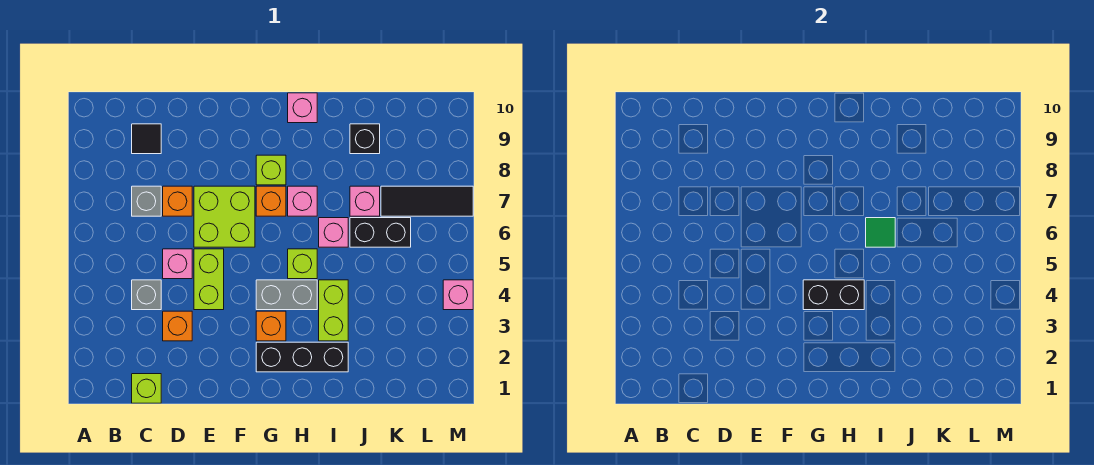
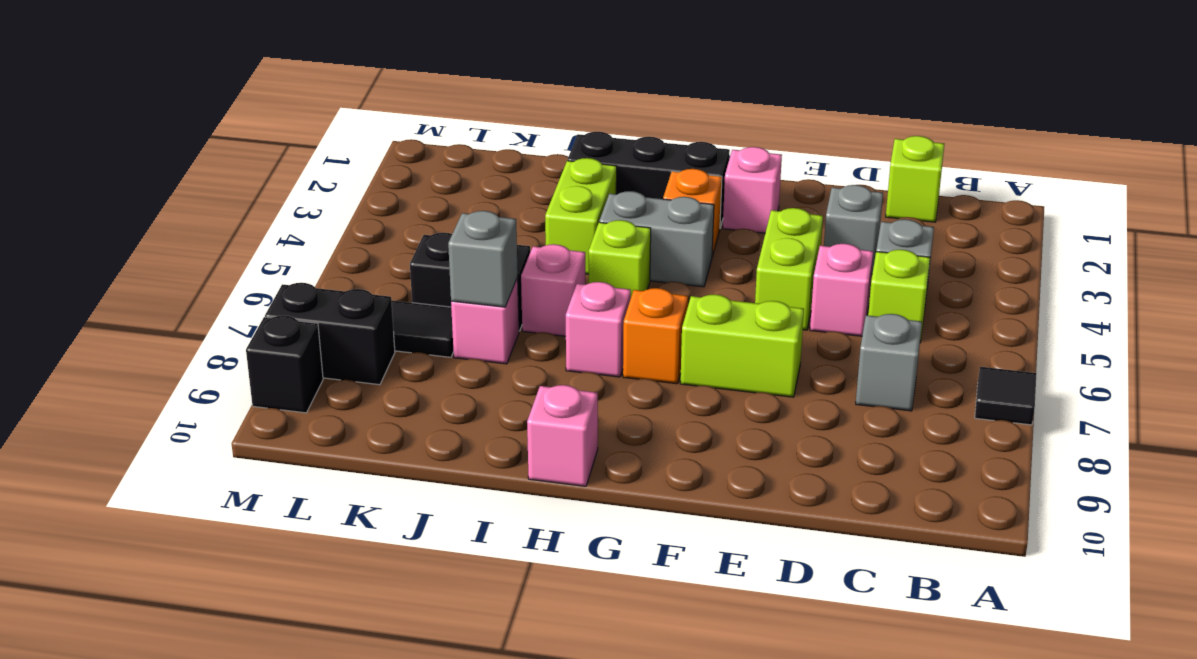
black 1x1 tile [132,124,161,154] -> black 1x1 tile moved to [975,367,1037,425]
orange 1x1 brick [163,311,192,341] -> grey 1x1 brick [824,185,883,274]
orange 1x1 brick [163,186,192,216] -> none
lime 2x2 brick [194,186,255,247] -> lime 1x2 brick [680,294,804,397]
black 1x2 brick [803,280,864,310] -> black 1x2 brick moved to [265,283,395,385]
lime 1x1 brick [256,155,286,185] -> lime 1x1 brick moved to [868,250,930,343]
green 1x1 tile [866,218,895,247] -> none
none -> grey 1x1 brick [448,211,518,307]
black 1x1 brick [350,124,380,154] -> black 1x1 brick moved to [246,316,323,413]
pink 1x1 brick [443,280,473,310] -> pink 1x1 brick moved to [723,147,782,233]

